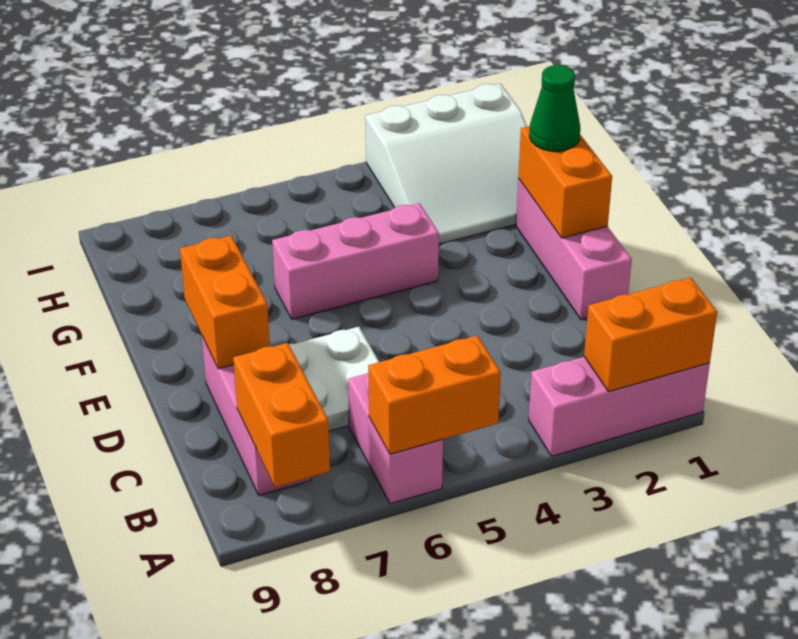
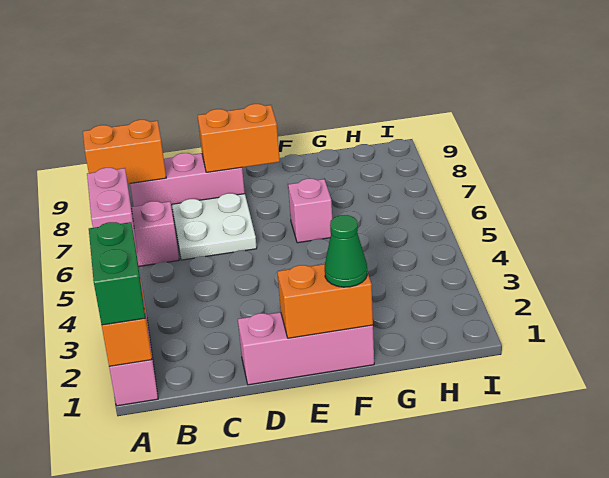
none -> green 1x2 brick [89,222,145,325]
orange 1x2 brick [368,336,501,454] -> pink 1x2 brick [87,168,137,252]
pink 1x3 brick [272,203,439,319] -> pink 1x1 brick [288,179,332,243]
white 3x3 slope [365,84,527,244] -> none

